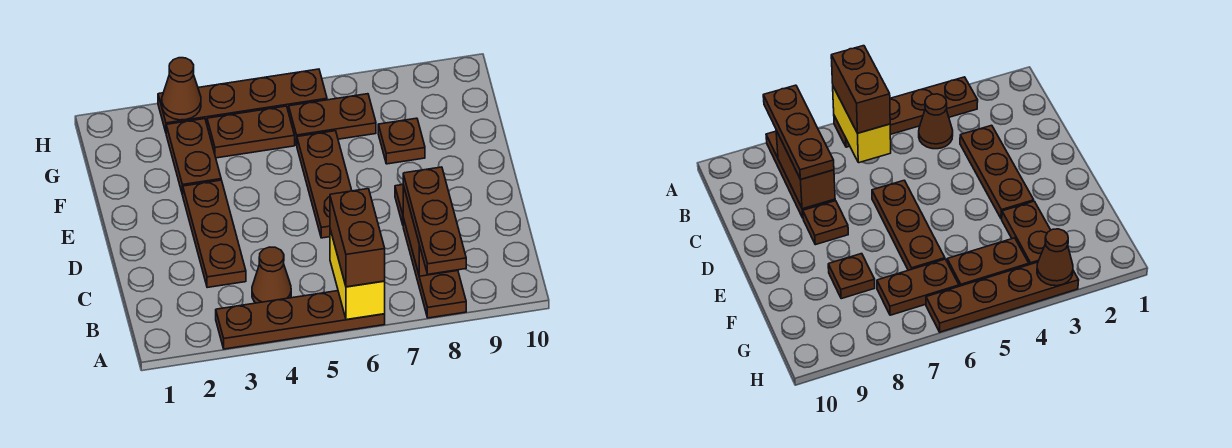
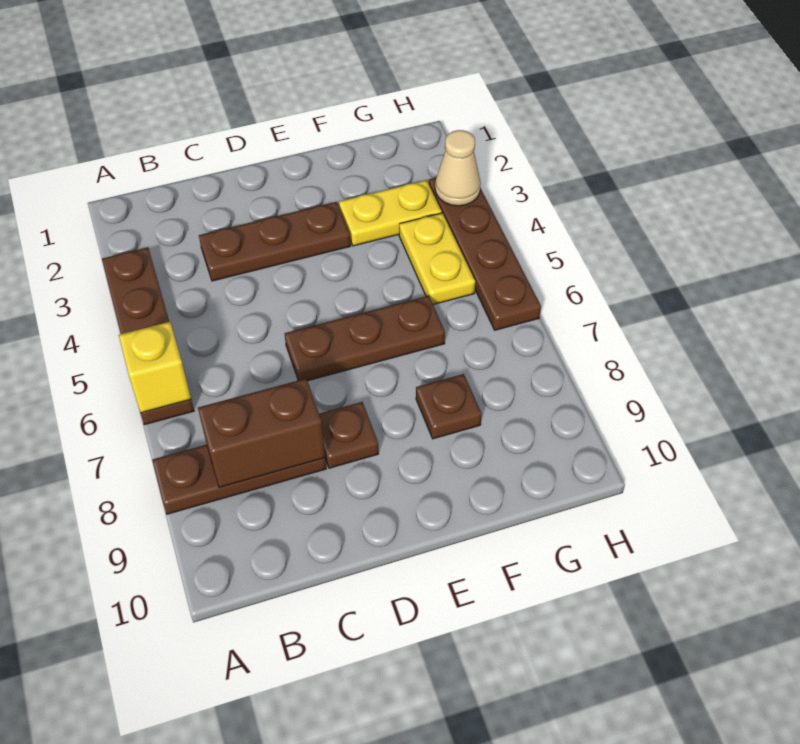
yellow 1x2 brick [330,230,385,320] -> yellow 1x1 brick [119,322,191,413]
brown 1x2 brick [330,189,385,287] -> none
brown 1x3 plate [403,167,466,274] -> none
brown 1x1 cone [252,247,291,303] -> none
brown 1x2 plate [166,119,221,195] -> yellow 1x2 plate [339,180,442,246]
brown 1x2 plate [207,106,295,158] -> yellow 1x2 plate [399,213,475,305]
brown 1x2 plate [289,94,376,145] -> none
brown 1x1 cone [162,58,201,120] -> tan 1x1 cone [435,130,481,206]

